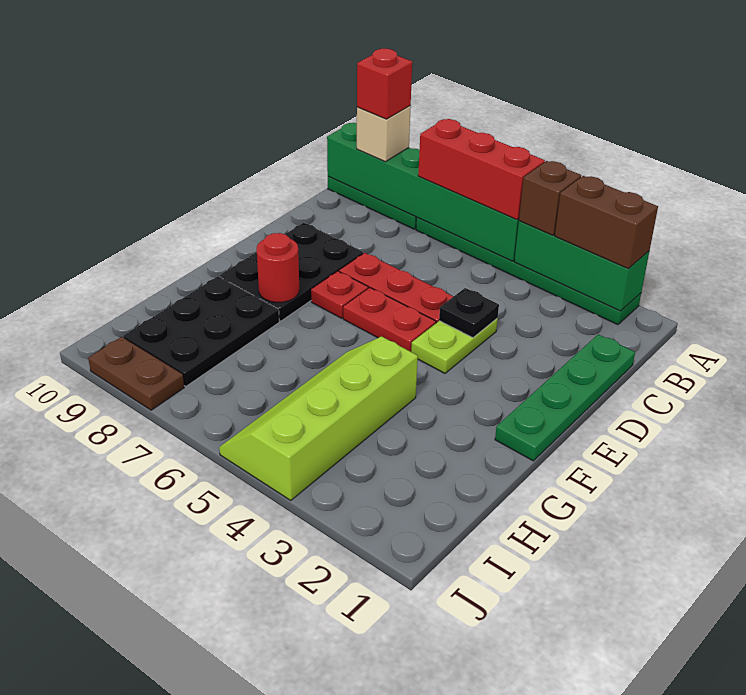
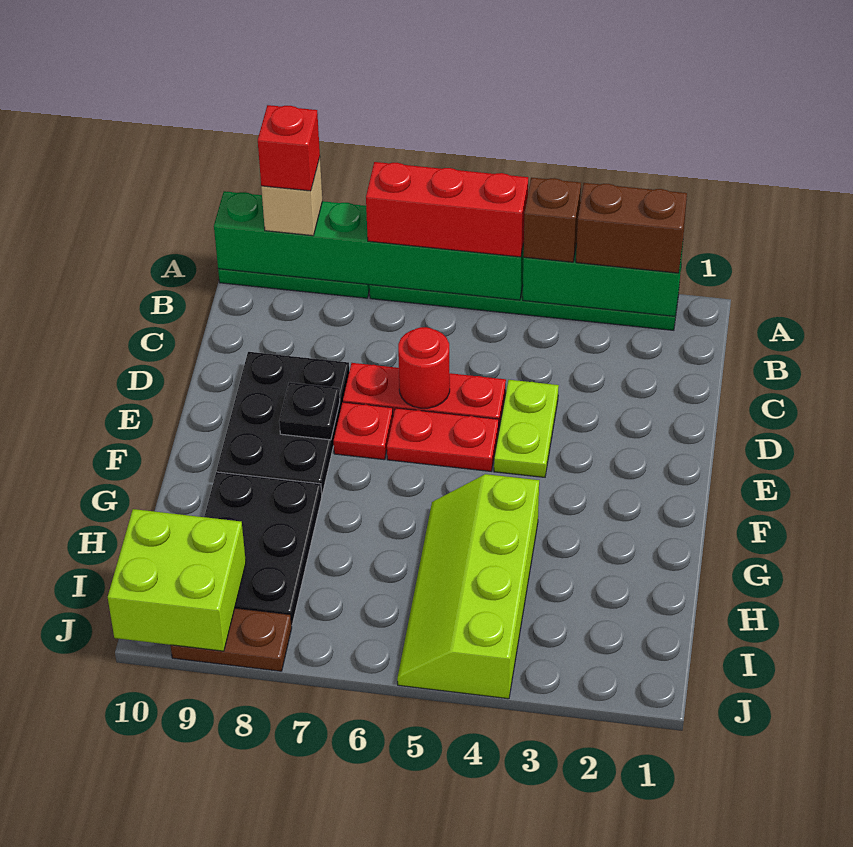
green 1x4 plate [495,334,635,461] -> none
black 1x1 plate [439,288,499,338] -> black 1x1 plate moved to [279,382,340,440]
red 1x1 round brick [257,233,299,302] -> red 1x1 round brick moved to [398,327,450,408]
none -> lime 2x2 brick [108,509,246,651]

